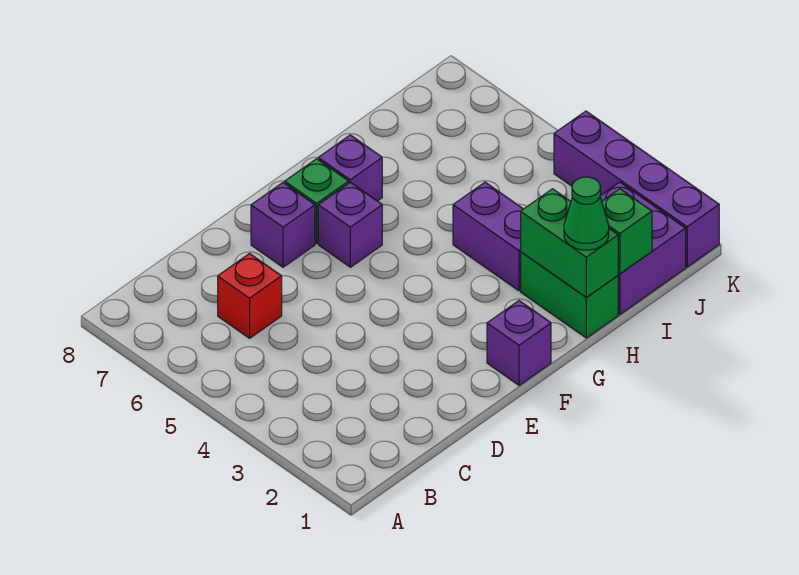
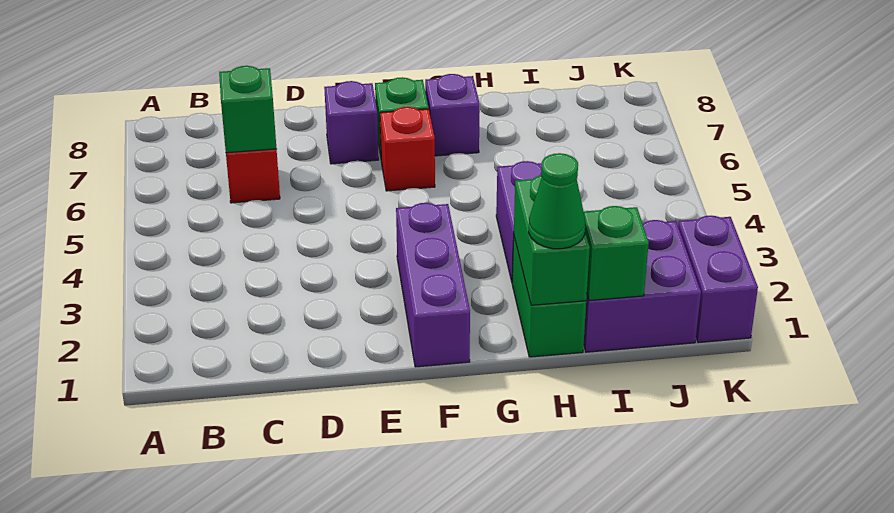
none -> green 1x1 brick [219,66,277,153]
purple 1x1 brick [487,301,551,385] -> purple 1x3 brick [396,203,470,367]
purple 1x1 brick [318,182,382,267] -> red 1x1 brick [380,107,435,191]
purple 1x4 brick [554,111,719,267] -> purple 1x2 brick [678,216,758,343]

